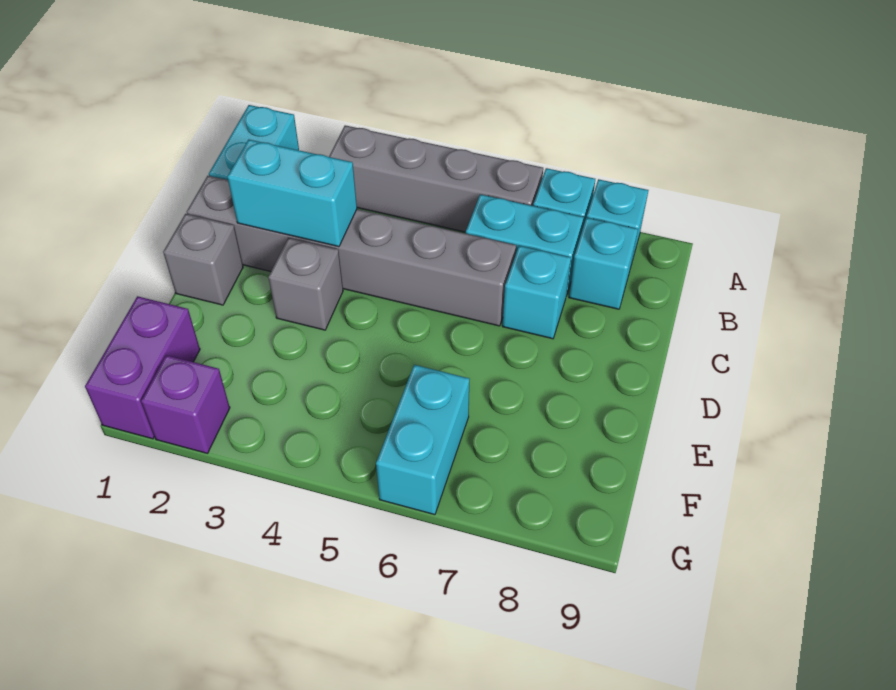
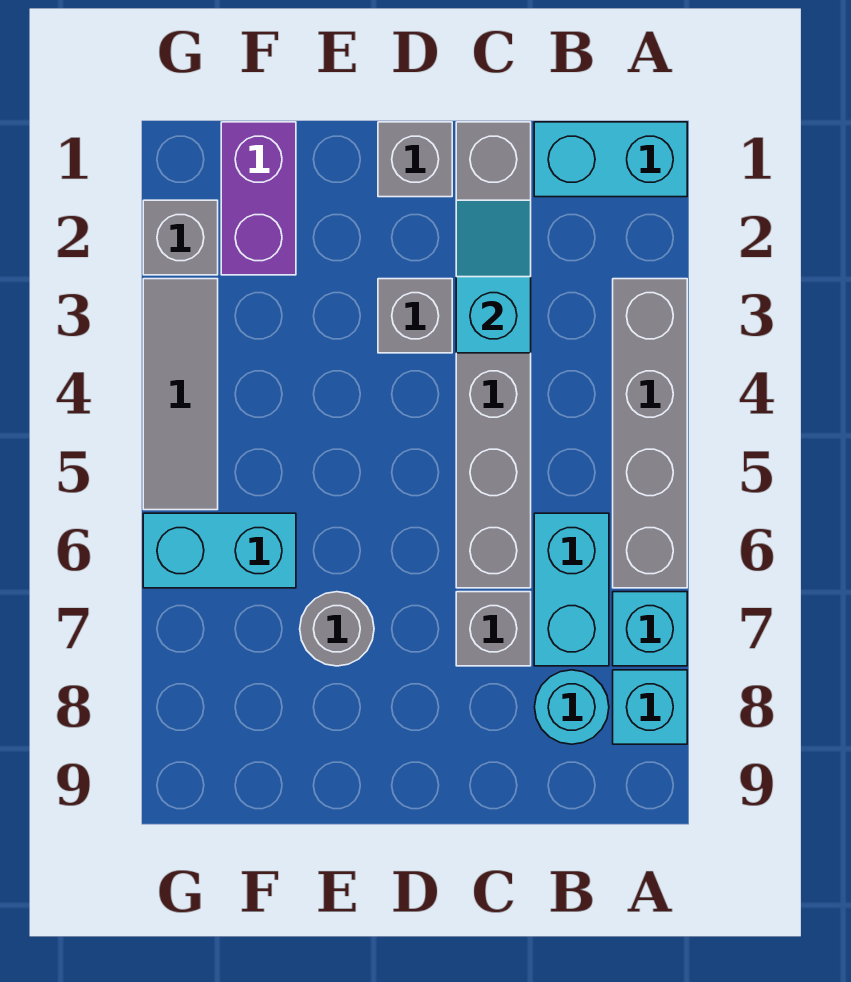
cyan 1x1 brick [569,218,638,309] -> cyan 1x1 round brick [535,670,609,744]
cyan 1x2 brick [227,140,357,247] -> cyan 1x2 slope [456,200,531,353]
cyan 1x1 brick [502,246,571,339] -> grey 1x1 brick [456,592,531,666]
none -> grey 1x1 round brick [300,592,374,666]
purple 1x2 brick [85,296,200,439] -> purple 1x2 brick turned to [221,122,296,275]
purple 1x1 brick [141,355,230,453] -> grey 1x1 brick [143,200,218,275]
none -> grey 1x3 tile [143,279,218,510]

